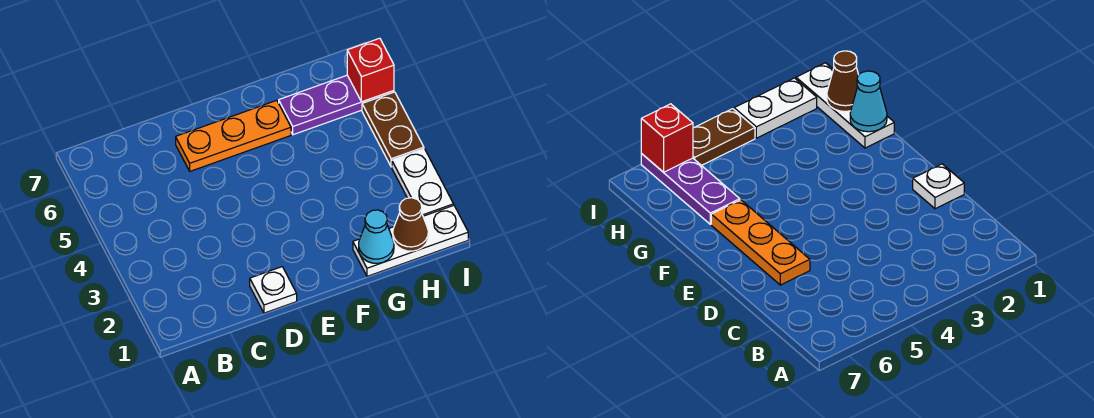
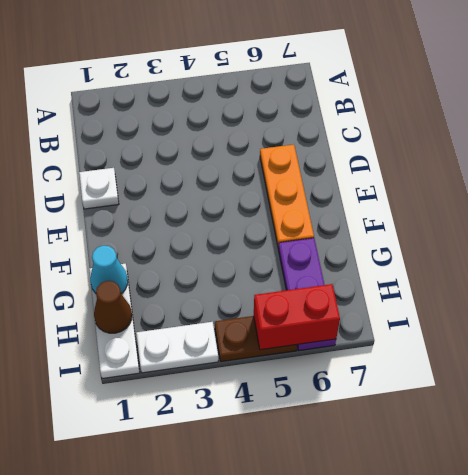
red 1x1 brick [347,38,394,102] -> red 1x2 brick [254,284,340,350]

